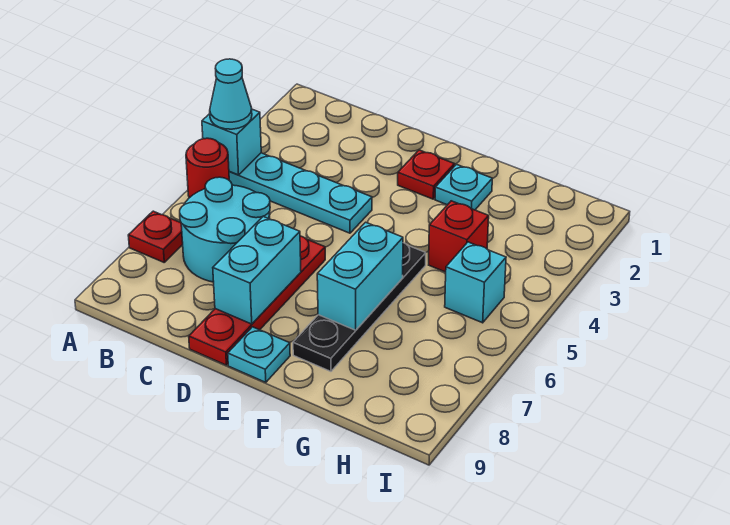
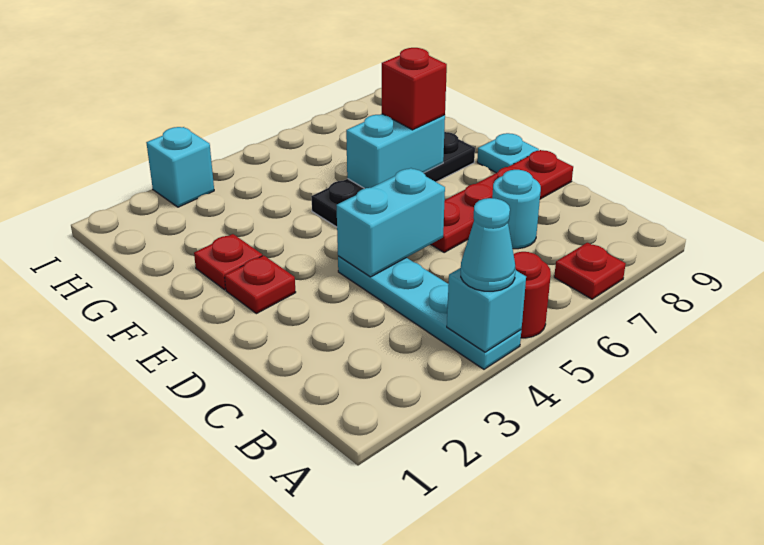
cyan 2x2 round brick [180,177,270,282] -> cyan 1x1 round brick [492,170,541,249]
cyan 1x2 brick [213,217,301,324] -> cyan 1x2 brick moved to [336,168,445,277]
cyan 1x1 plate [435,165,492,210] -> red 1x1 plate [194,234,262,290]
red 1x1 brick [429,201,489,272] -> red 1x1 brick moved to [382,48,447,130]
cyan 1x1 brick [445,242,506,323] -> cyan 1x1 brick moved to [146,127,214,207]

